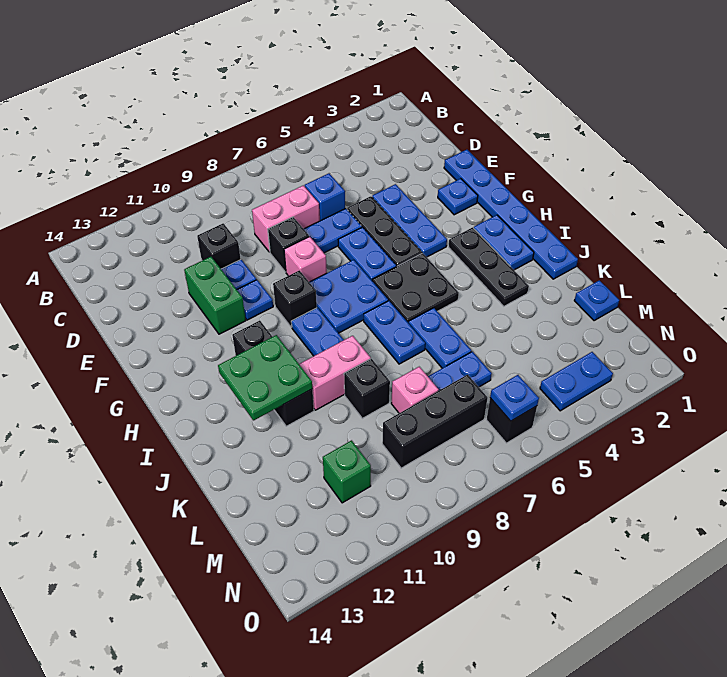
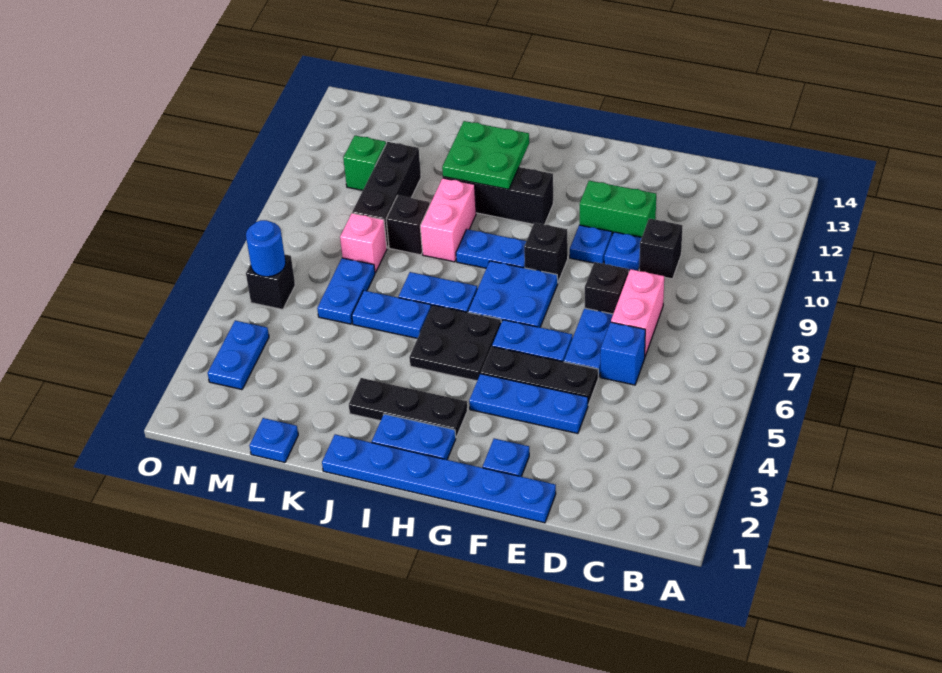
pink 1x1 brick [284,237,327,282] -> none
black 1x3 brick [382,375,488,468] -> black 1x3 brick moved to [352,142,421,248]
blue 1x1 plate [490,375,539,421] -> blue 1x1 round brick [246,220,286,277]

